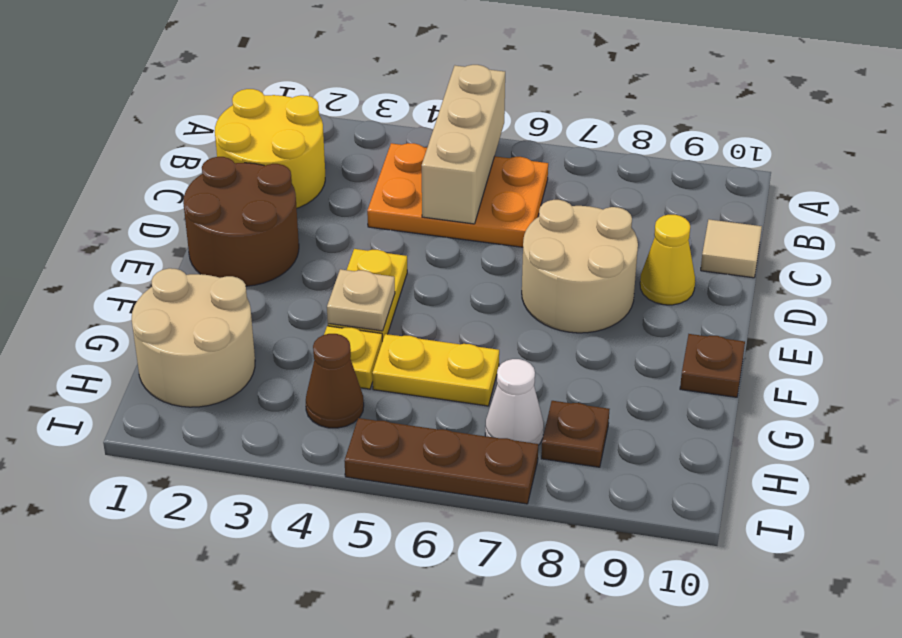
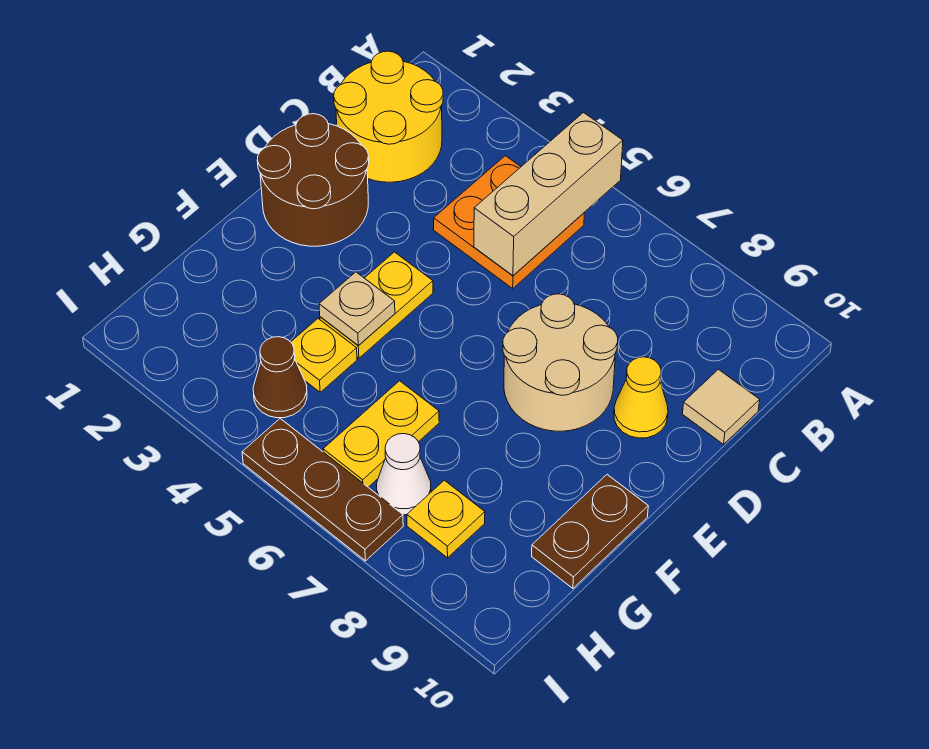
orange 2x3 plate [367,143,548,247] -> orange 2x2 plate [434,156,584,288]
brown 1x1 plate [680,334,745,397] -> brown 1x2 plate [532,475,648,588]
tan 2x2 round brick [132,268,255,407] -> none
yellow 1x2 plate [372,334,499,406] -> yellow 1x2 plate turned to [323,381,439,487]
brown 1x1 plate [541,401,609,467] -> yellow 1x1 plate [407,480,485,558]

